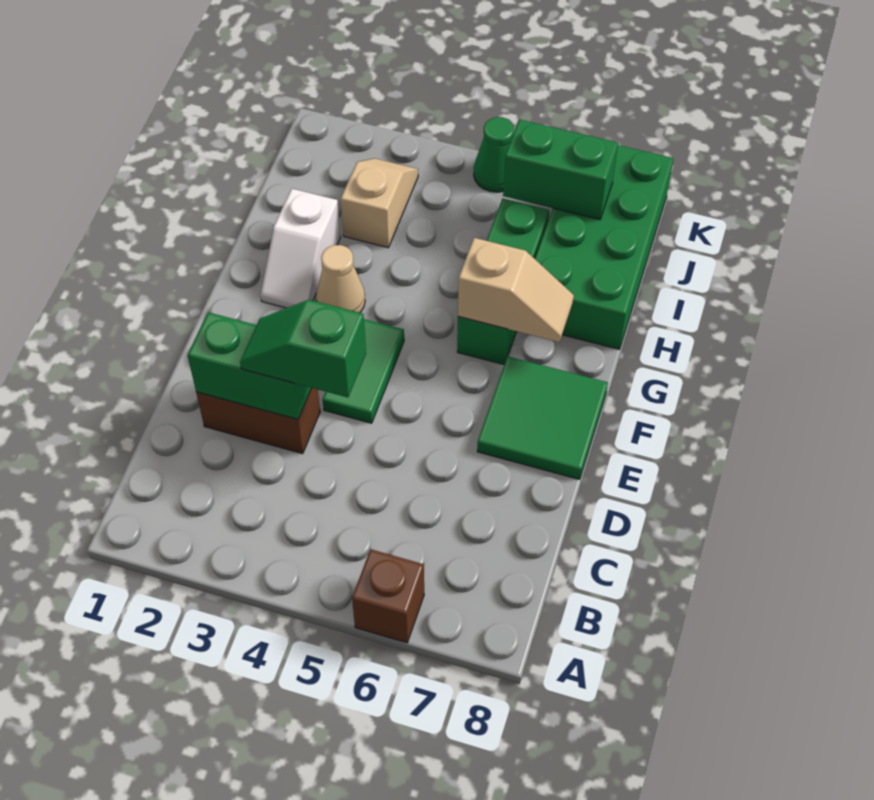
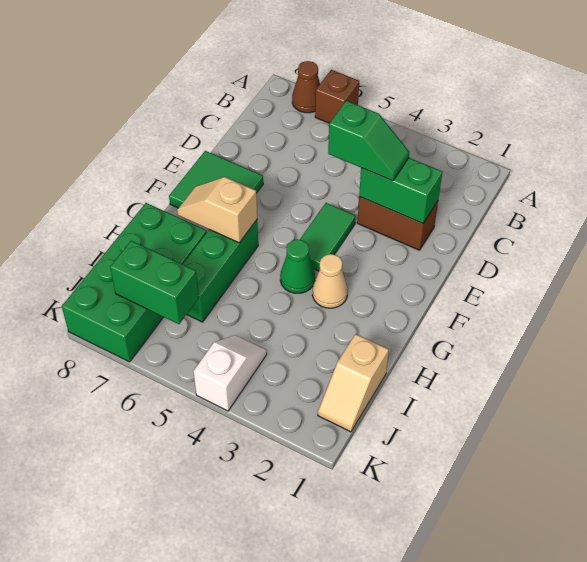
none -> brown 1x1 cone [292,61,320,113]
white 1x2 slope [261,189,341,308] -> white 1x2 slope moved to [193,335,267,411]
tan 1x2 slope [341,158,418,248] -> tan 1x2 slope moved to [318,334,389,432]
green 1x1 cone [474,117,514,192] -> green 1x1 cone moved to [280,239,315,293]

